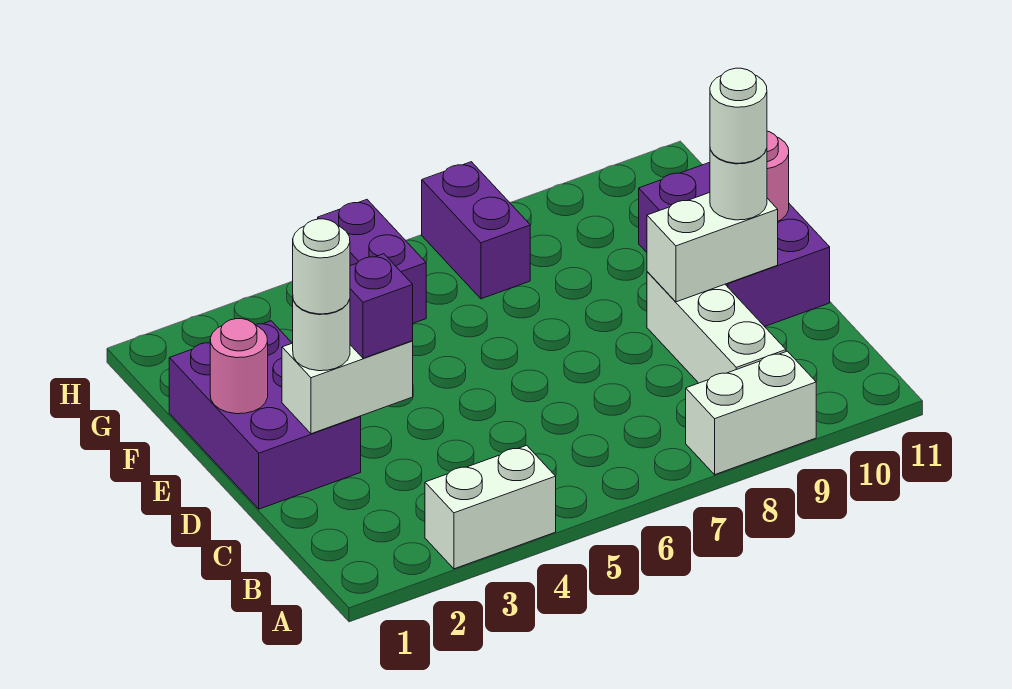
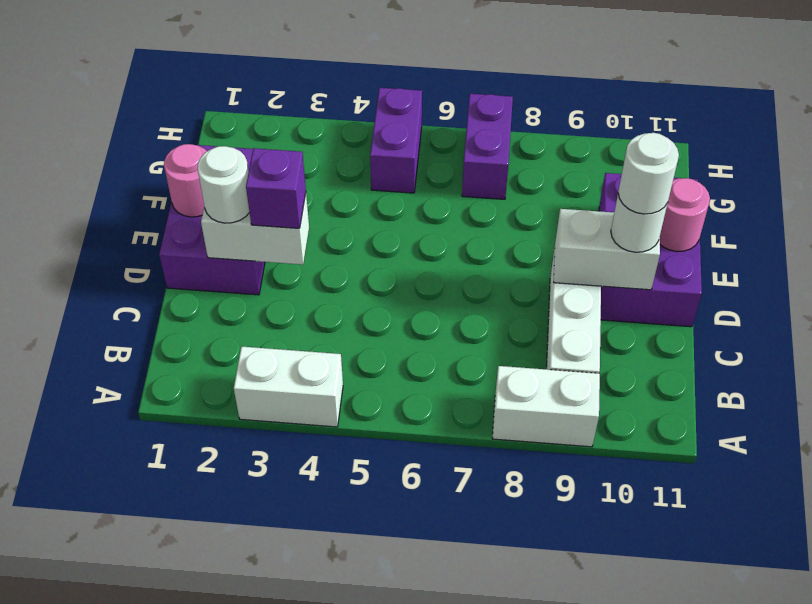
white 1x1 round brick [293,219,350,314] -> none

